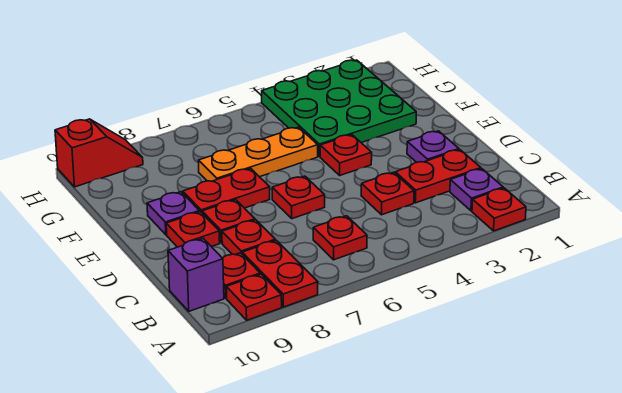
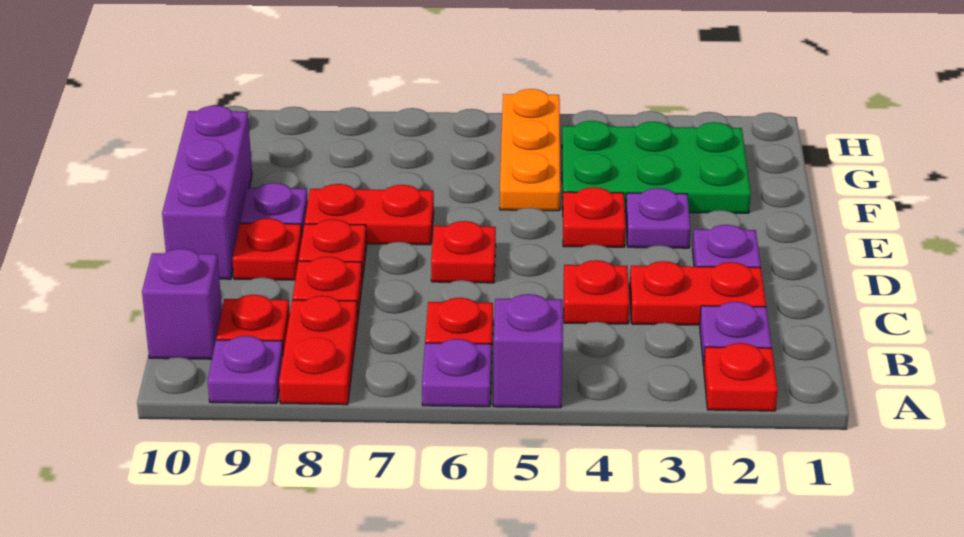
none -> purple 1x1 brick [493,294,563,408]
none -> purple 1x1 plate [422,339,492,407]
red 1x1 plate [226,274,282,320] -> purple 1x1 plate [208,336,283,403]
none -> purple 1x3 brick [162,106,252,279]
none -> purple 1x1 plate [626,188,690,248]
green 3x3 plate [262,60,416,157] -> green 2x3 plate [562,121,751,213]
orange 1x3 plate [198,127,318,181] -> orange 1x3 plate turned to [500,89,560,211]
red 1x2 slope [55,119,143,187] -> none

